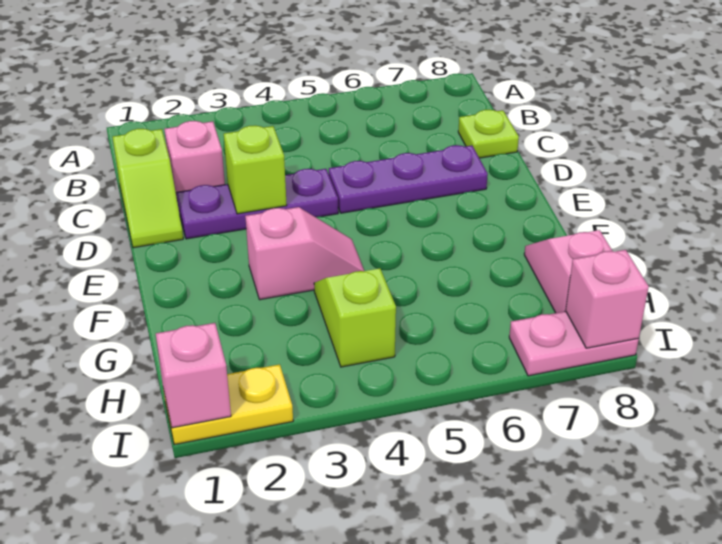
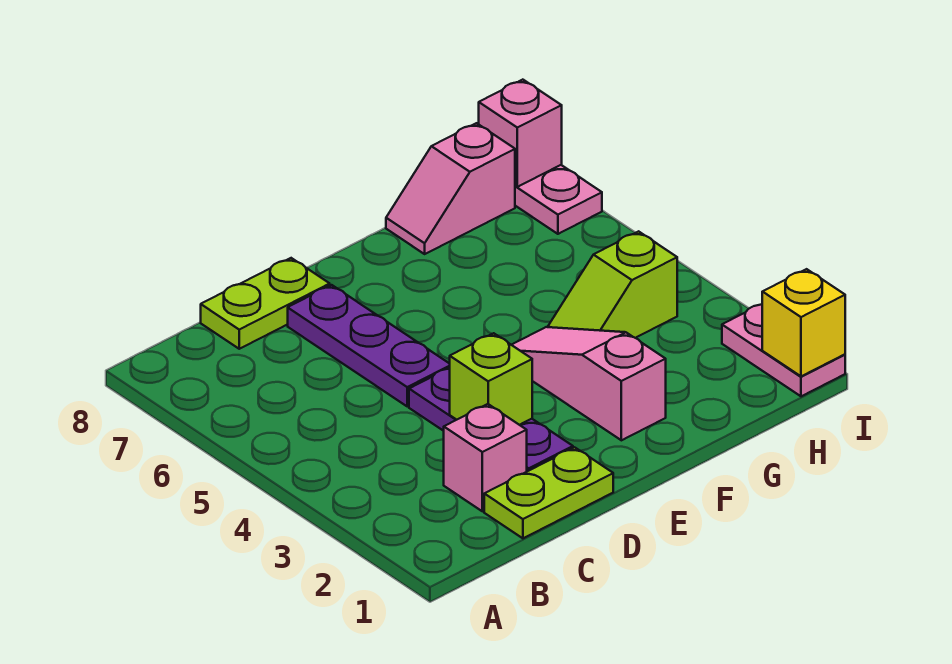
lime 1x2 slope [113,129,183,248] -> lime 1x2 plate [484,447,613,538]
lime 1x1 plate [458,110,519,158] -> lime 1x2 plate [201,258,330,349]
pink 1x2 slope [245,207,364,300] -> pink 1x3 slope [512,327,666,440]
yellow 1x2 plate [163,364,293,445] -> pink 1x2 plate [722,304,845,396]
pink 1x1 brick [156,323,231,428] -> yellow 1x1 brick [762,269,845,376]

